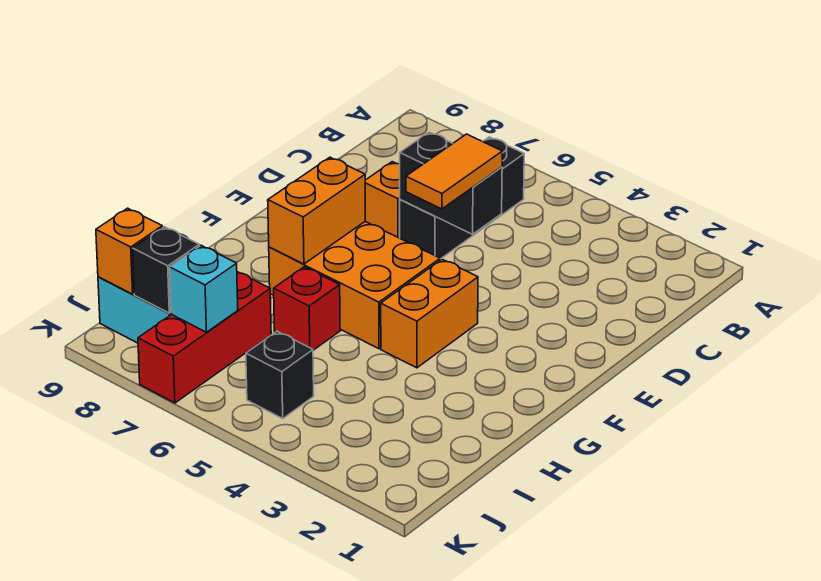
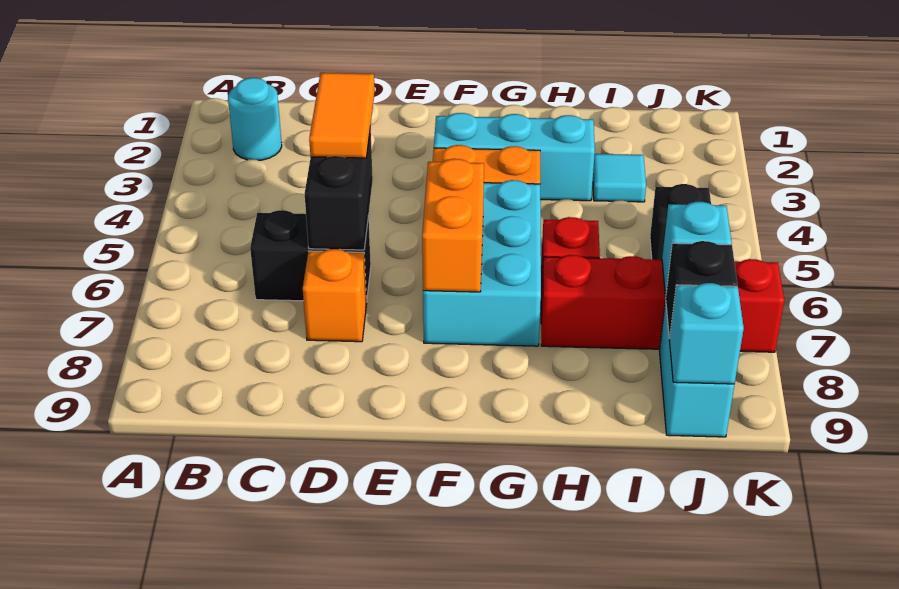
none -> cyan 1x1 round brick [228,78,282,160]
black 1x3 brick [400,137,524,259] -> black 1x2 brick [250,210,371,302]
orange 1x2 tile [406,134,502,209] -> orange 1x2 tile turned to [309,73,375,158]
none -> cyan 1x3 brick [434,113,595,201]
orange 2x3 brick [269,222,440,349] -> cyan 2x3 brick [423,180,541,346]
orange 1x2 brick [268,157,365,264] -> orange 1x2 brick turned to [422,159,484,292]
none -> cyan 1x1 tile [593,154,646,202]
red 1x3 brick [138,272,271,403] -> red 1x4 brick [541,255,784,352]
orange 1x1 brick [96,208,162,294] -> cyan 1x1 brick [669,283,744,384]

